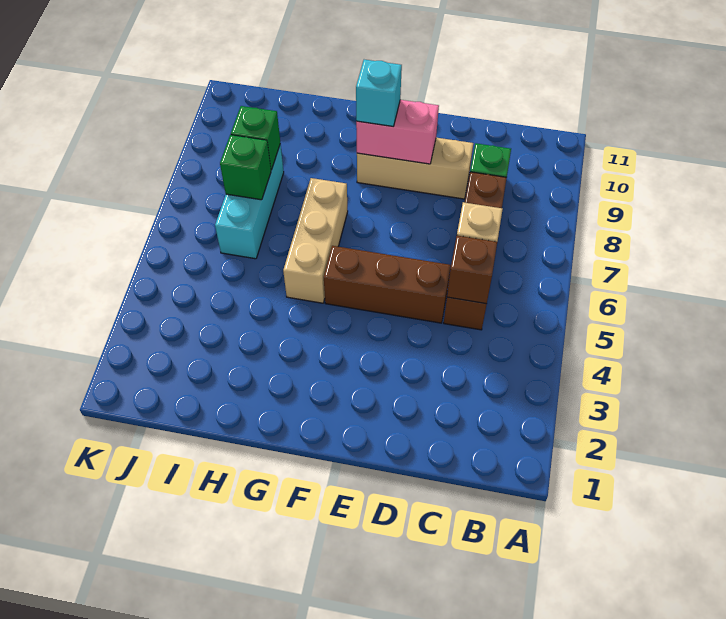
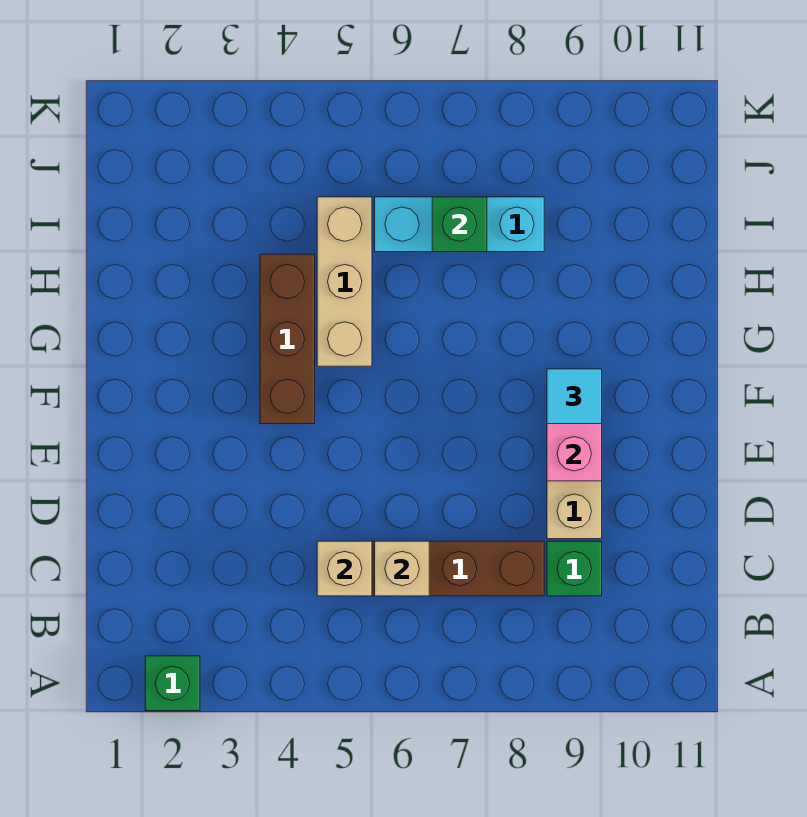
brown 1x1 brick [447,236,497,304] -> tan 1x1 brick [317,541,372,596]
brown 1x3 brick [324,246,451,323] -> brown 1x3 brick moved to [260,254,315,424]
cyan 1x1 brick [356,60,402,126] -> cyan 1x1 tile [547,369,602,424]
tan 1x3 brick [283,178,348,303] -> tan 1x3 brick turned to [317,197,372,366]
green 1x1 brick [231,106,280,170] -> green 1x1 brick moved to [145,656,200,711]

